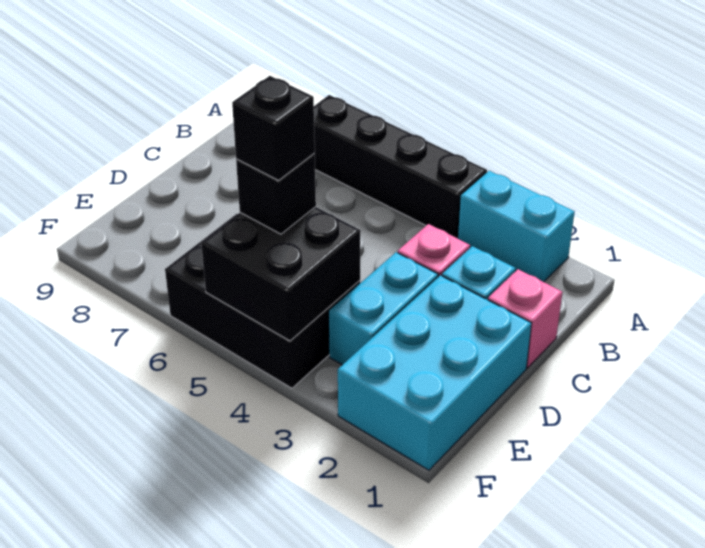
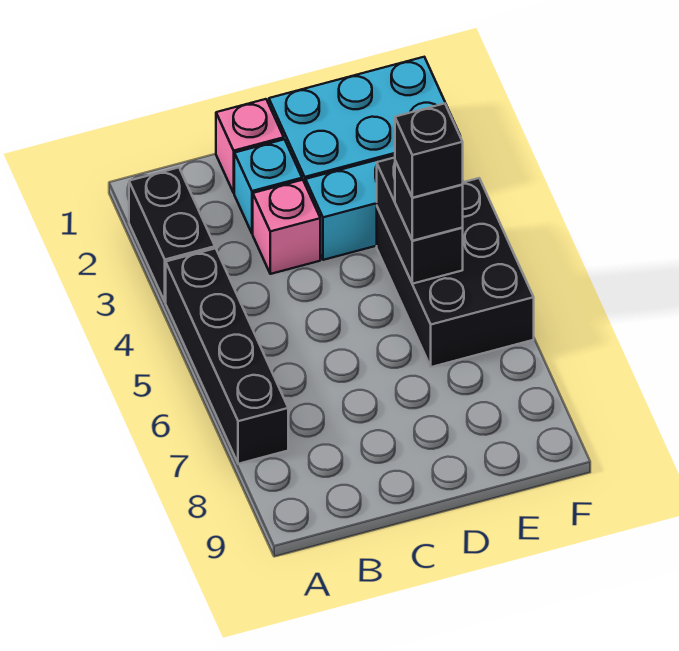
cyan 1x2 brick [458,171,575,282] -> black 1x2 brick [129,168,215,302]
black 2x2 brick [201,207,361,341] -> black 1x2 brick [377,157,463,284]

